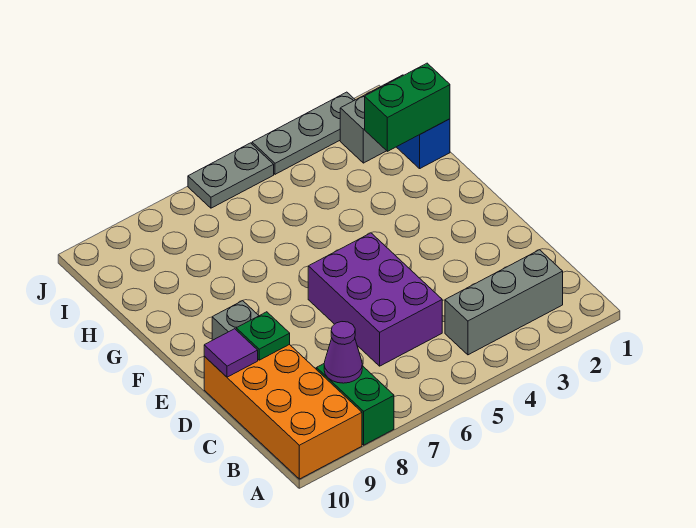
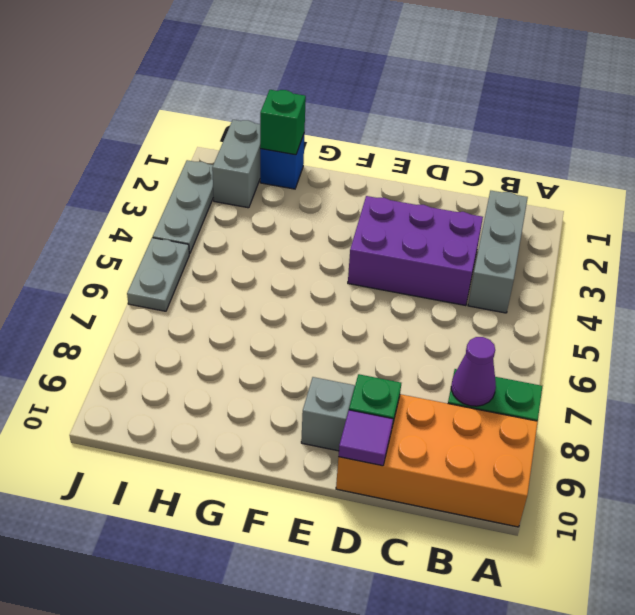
purple 2x3 brick [308,233,442,366] -> purple 2x3 brick moved to [348,196,483,306]
green 1x2 brick [365,63,450,151] -> green 1x1 brick [260,90,306,155]

